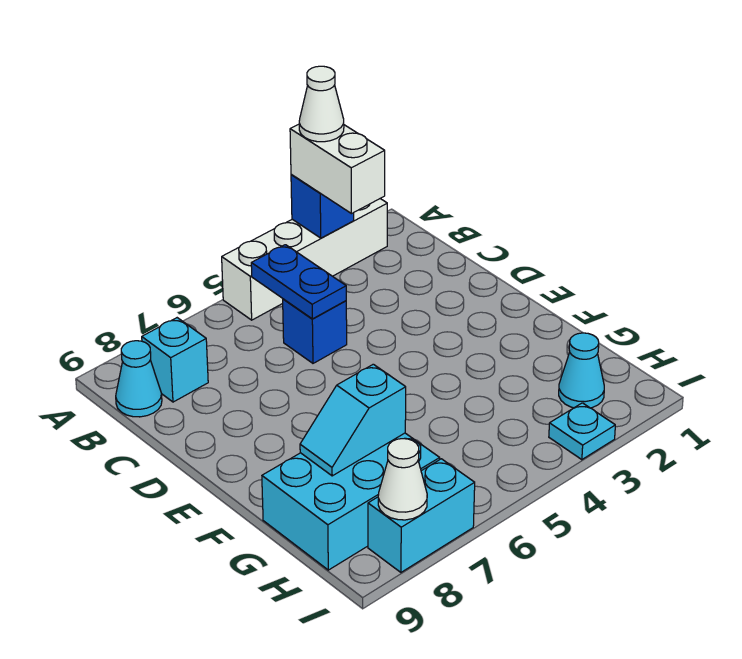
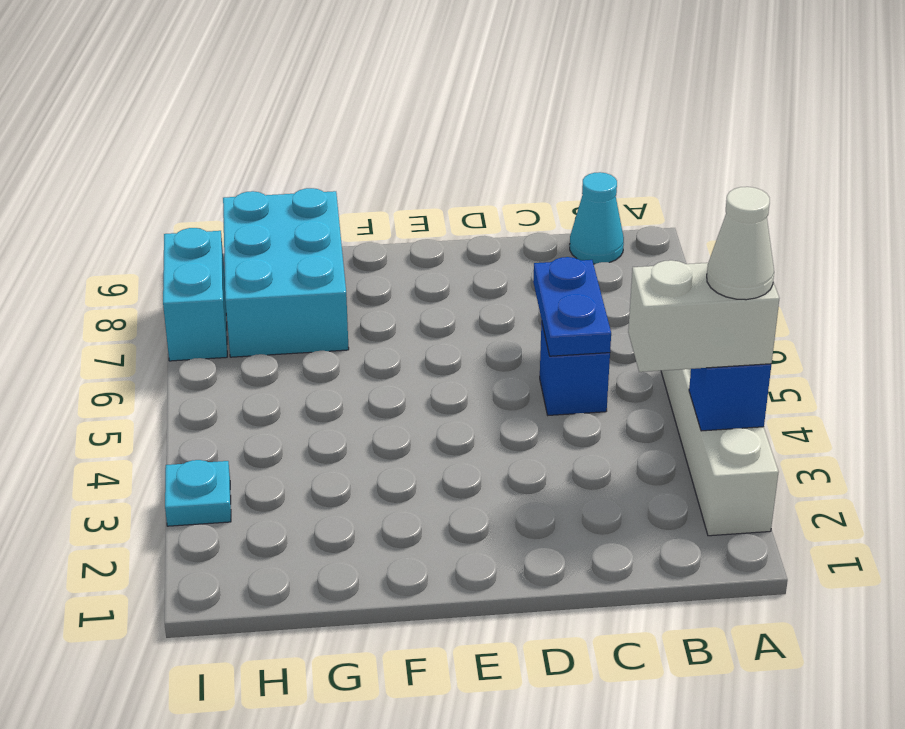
blue 1x2 plate [251,245,346,319] -> blue 1x2 plate turned to [533,257,611,356]
cyan 1x1 brick [142,318,208,402] -> none
cyan 1x2 slope [300,364,406,476] -> none
cyan 1x1 cone [559,333,604,408] -> none
white 1x1 cone [378,439,427,520] -> none

